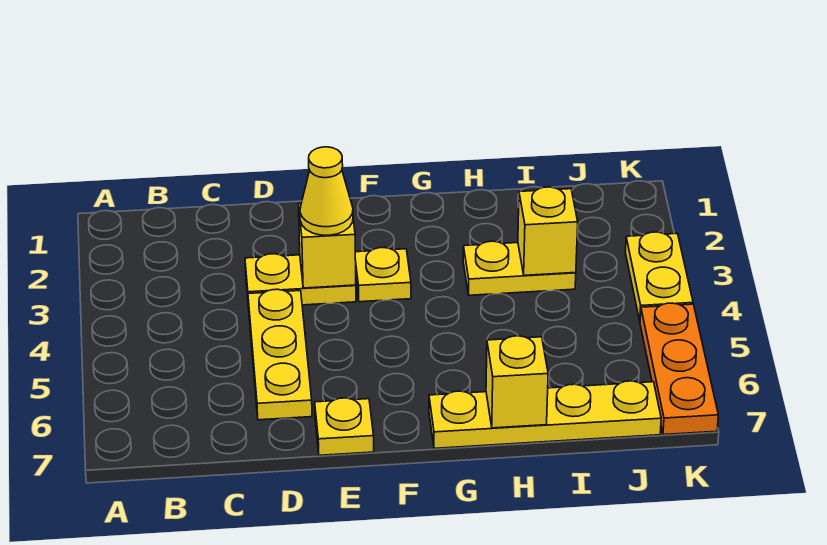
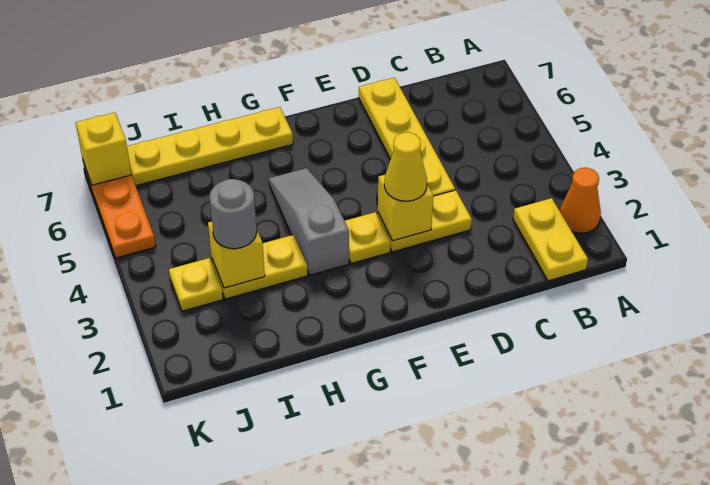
none -> orange 1x1 cone [560,168,601,233]
yellow 1x3 plate [248,289,312,420] -> yellow 1x4 plate [359,78,455,196]
yellow 1x1 plate [315,398,374,455] -> yellow 1x1 plate moved to [169,258,223,311]
none -> grey 1x3 slope [269,168,349,275]
yellow 1x1 brick [486,336,548,428] -> yellow 1x1 brick moved to [76,113,131,185]
none -> grey 1x1 round brick [209,179,257,249]
yellow 1x2 plate [625,232,693,320] -> yellow 1x2 plate moved to [513,198,588,281]

